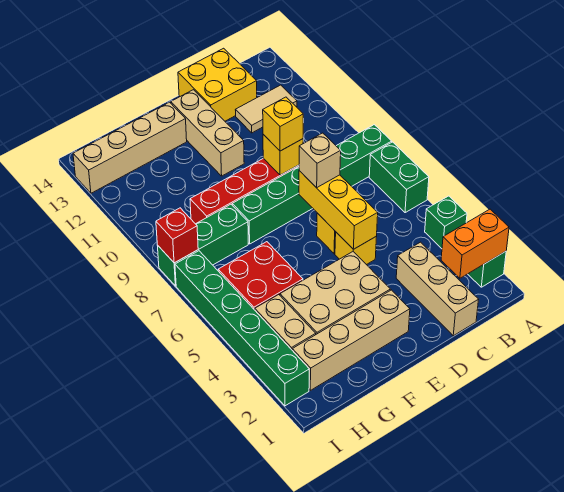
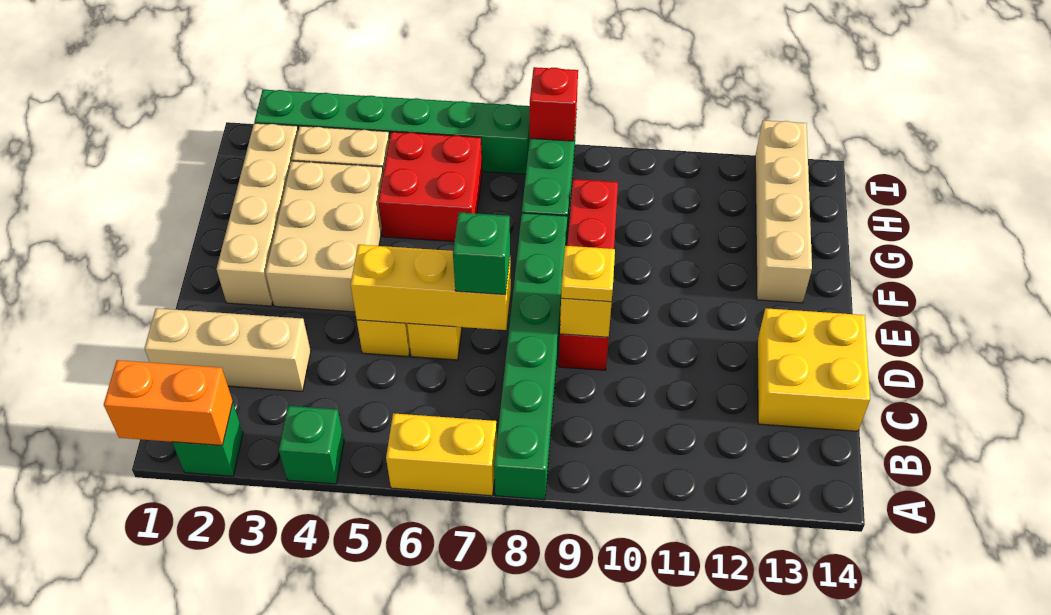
orange 1x2 brick [441,209,509,278] -> orange 1x2 brick turned to [104,360,233,445]
green 1x2 brick [369,142,429,213] -> yellow 1x2 brick [386,413,497,496]
tan 1x2 tile [236,85,297,133] -> none
tan 1x1 brick [299,133,341,188] -> green 1x1 brick [453,212,510,295]
yellow 1x1 brick [263,97,303,151] -> yellow 1x1 plate [561,245,615,302]
tan 1x3 brick [171,90,244,176] -> none

